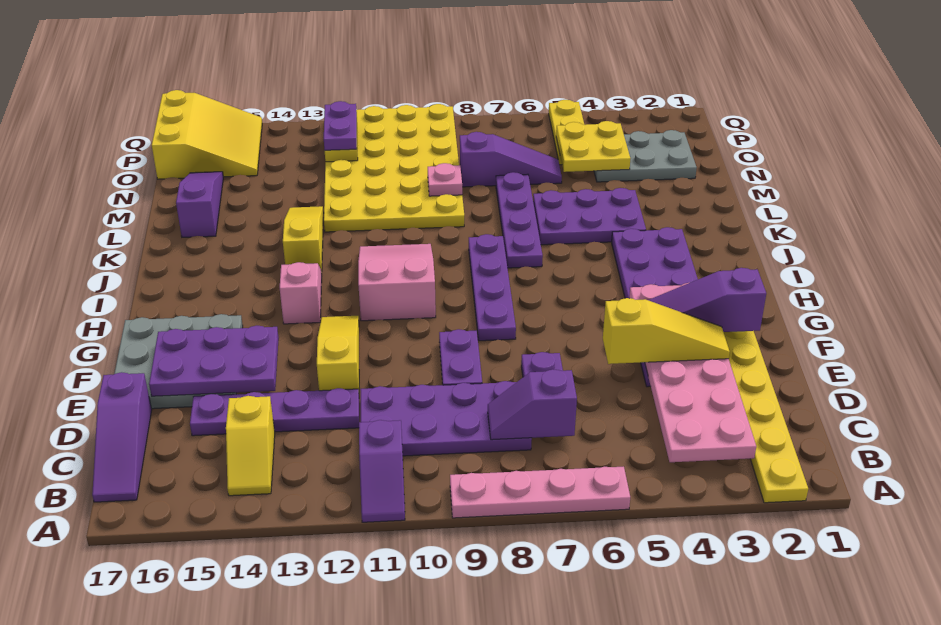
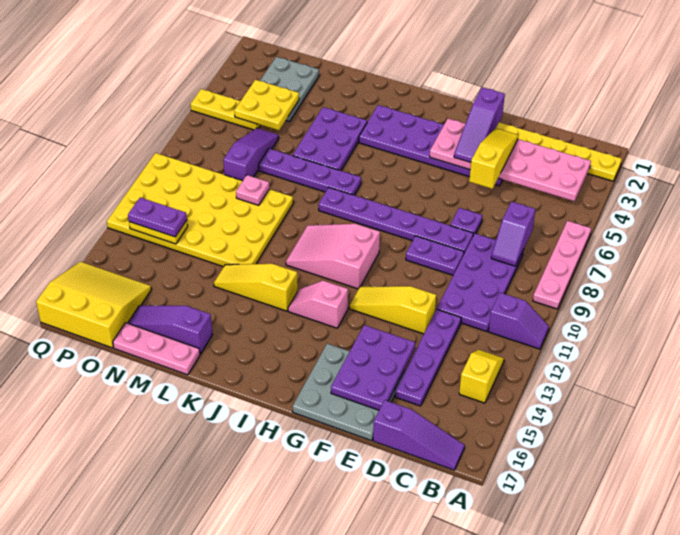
yellow 1x2 slope [226,396,275,496] -> yellow 1x2 slope turned to [459,350,504,403]
purple 1x4 plate [469,234,516,341] -> purple 1x6 plate [319,187,473,253]
none -> pink 1x3 plate [113,323,200,375]

